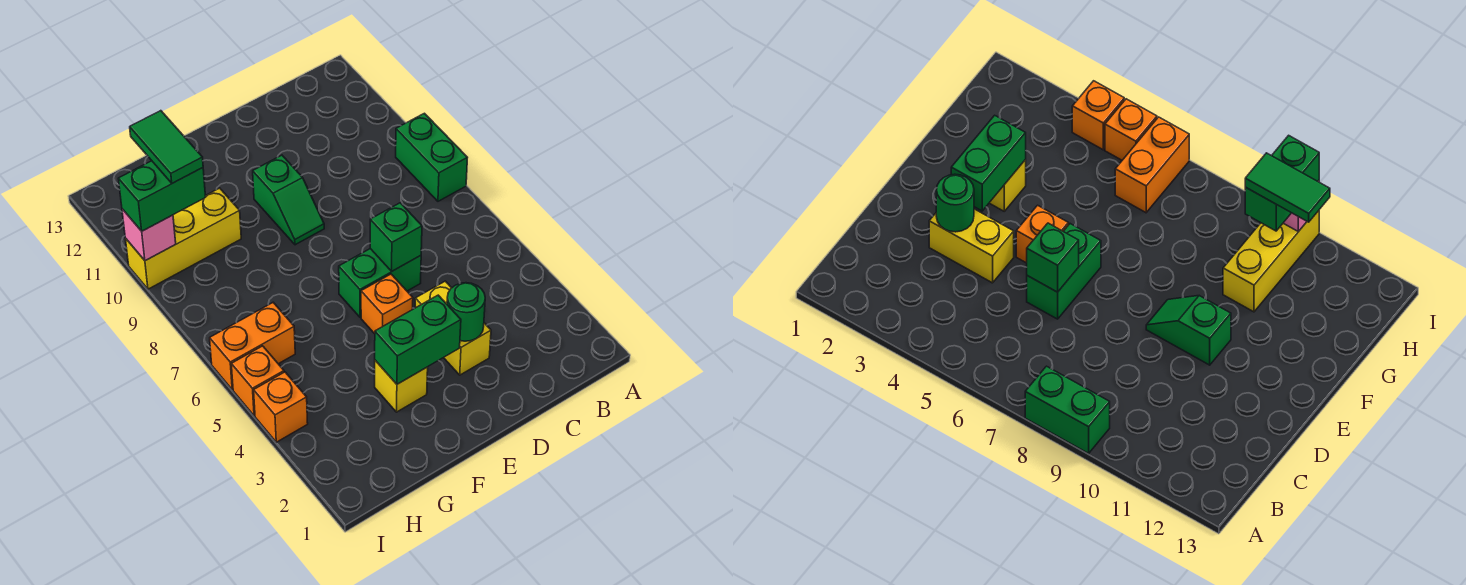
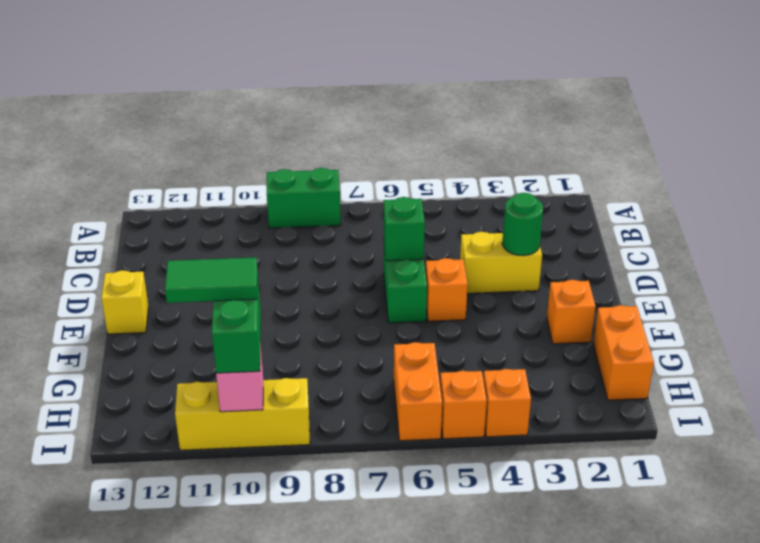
green 1x2 brick [375,295,461,384] -> none
green 1x2 slope [253,155,324,245] -> none
none -> orange 1x1 brick [547,280,596,344]
yellow 1x1 brick [375,360,428,412] -> yellow 1x1 brick moved to [101,270,149,334]
none -> orange 1x2 brick [593,305,654,400]
yellow 1x3 brick [125,188,241,289] -> yellow 1x3 brick turned to [175,378,310,450]

